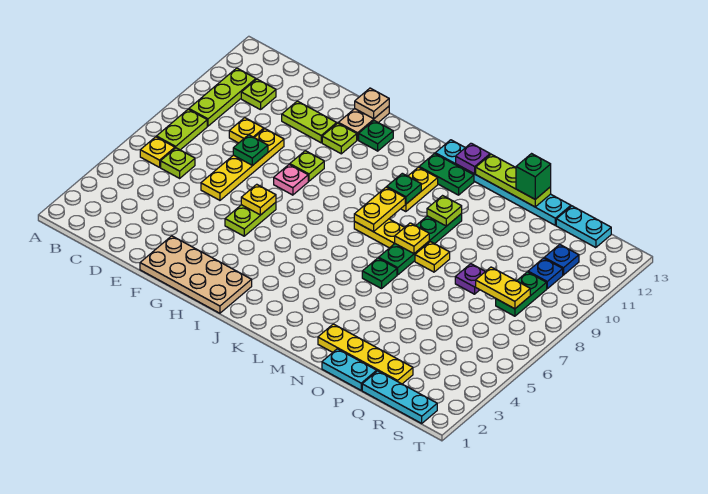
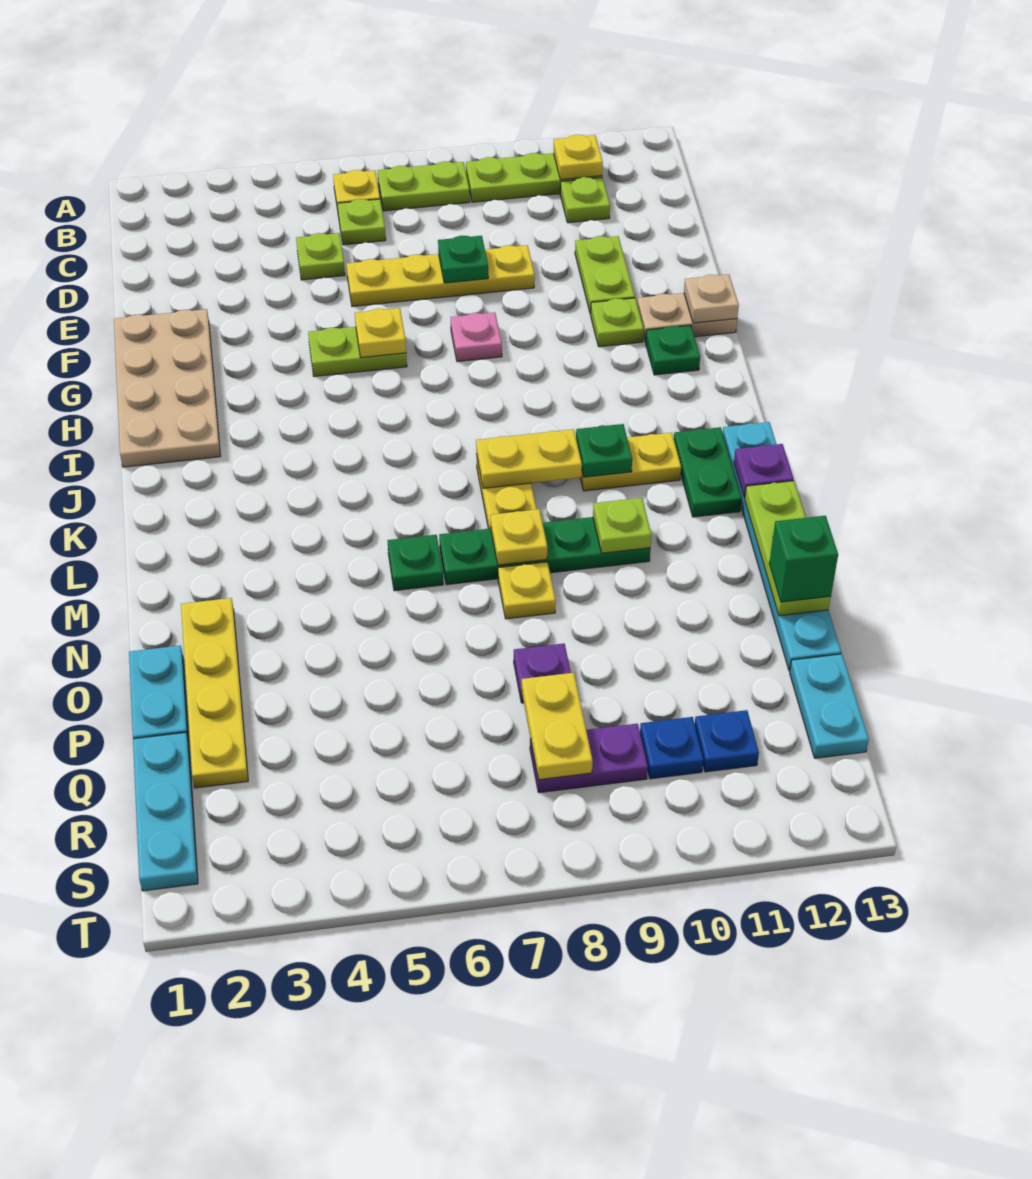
yellow 1x1 plate [229,118,264,143] -> yellow 1x1 plate moved to [554,134,603,180]
lime 1x1 plate [290,151,324,181] -> lime 1x1 plate moved to [296,233,345,280]
green 1x2 plate [496,272,547,316] -> purple 1x2 plate [530,724,648,793]

